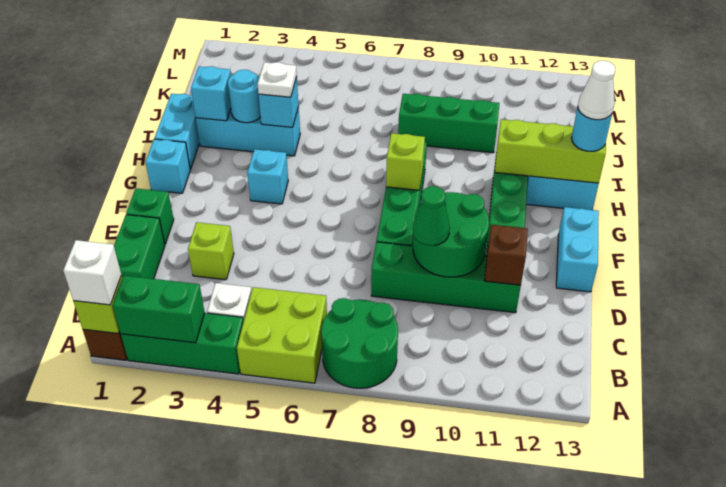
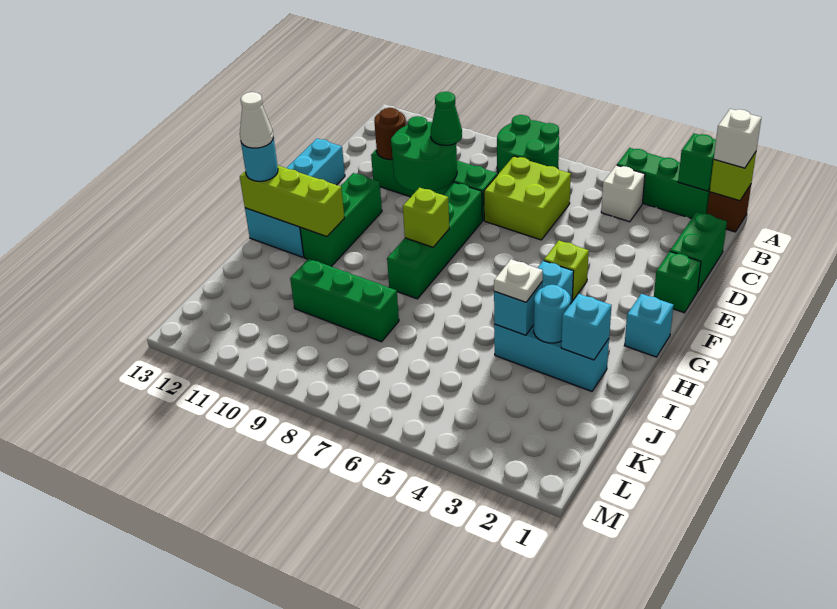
green 1x2 brick [113,276,205,343] -> green 1x1 brick [678,134,716,191]
lime 2x2 brick [237,287,327,383] -> lime 2x2 brick moved to [484,156,571,240]
lime 1x1 brick [188,222,234,280] -> lime 1x1 brick moved to [544,241,589,301]
brown 1x1 brick [485,225,528,286] -> brown 1x1 round brick [374,108,406,159]
cyan 1x2 brick [155,94,200,169] -> none

